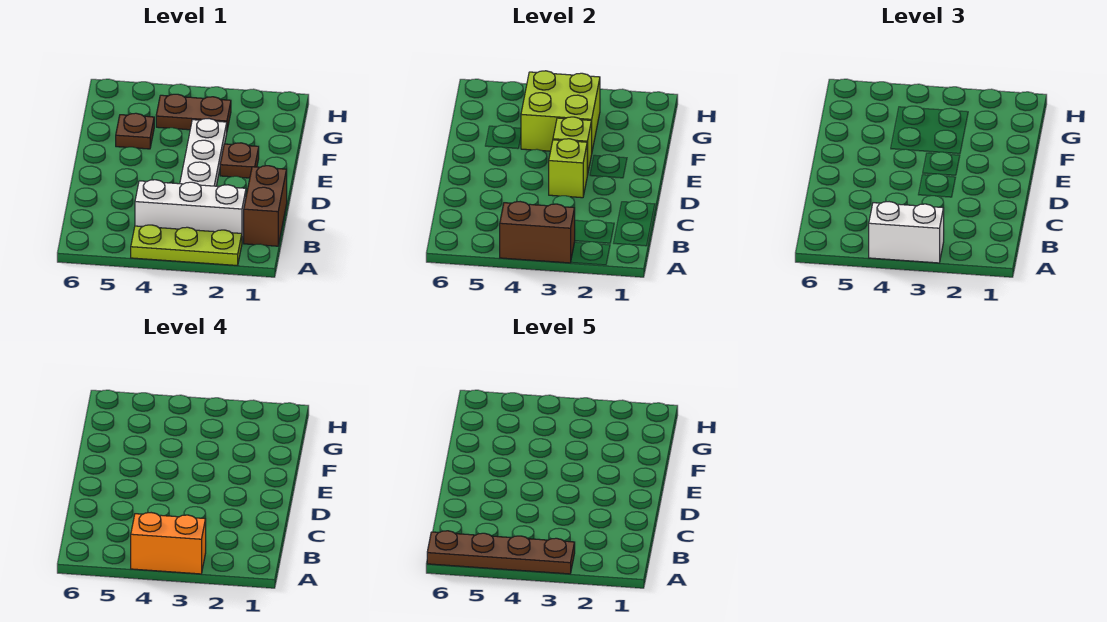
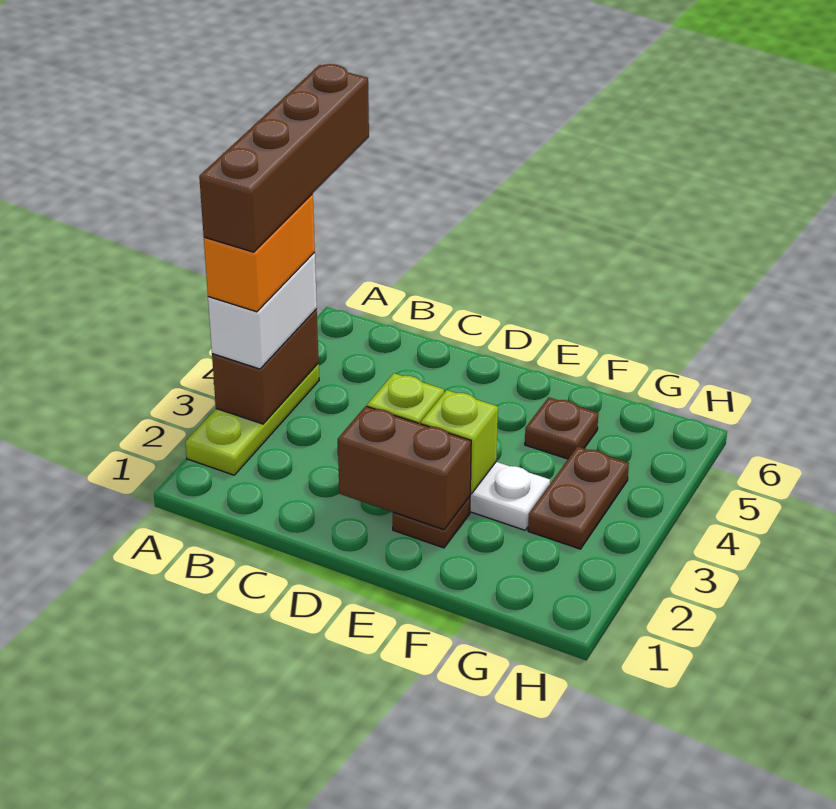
brown 1x4 plate [427,531,575,574] -> brown 1x4 brick [199,64,369,252]
brown 1x2 brick [244,166,287,246] -> brown 1x2 brick moved to [338,406,471,530]
white 1x3 brick [135,180,246,241] -> none
lime 2x2 brick [521,71,600,151] -> none

